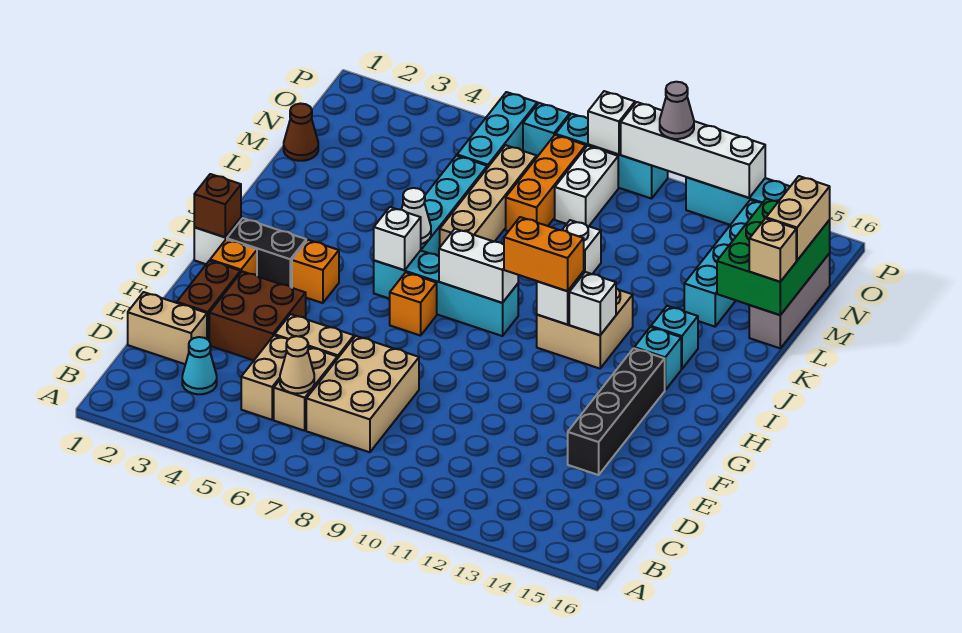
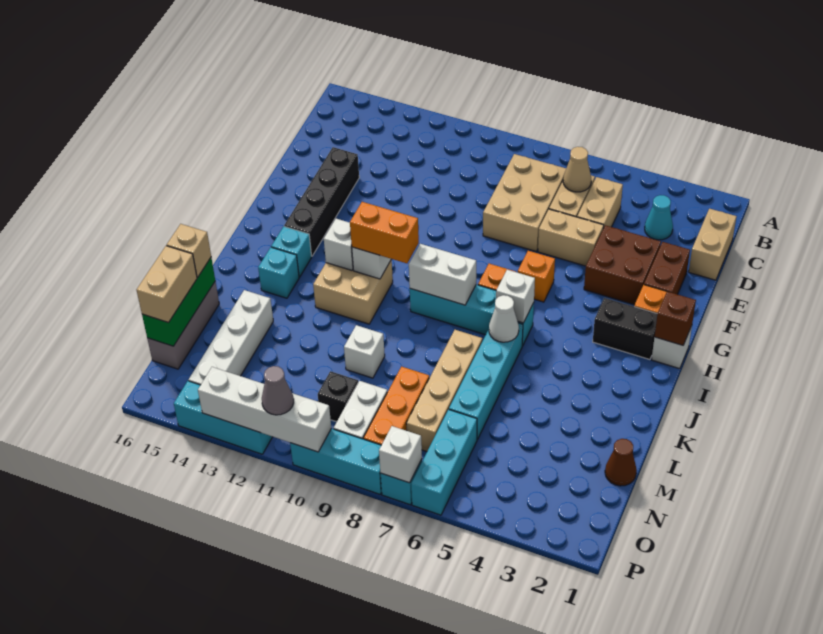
tan 1x2 brick [128,292,207,364] -> tan 1x2 brick turned to [689,209,737,280]
orange 1x1 brick [292,240,339,303] -> orange 1x1 brick moved to [518,251,555,302]
cyan 1x4 brick [684,200,762,327] -> white 1x4 brick [189,290,273,385]
green 2x3 brick [717,199,830,315] -> green 1x3 brick [142,258,215,346]
none -> black 1x1 brick [318,371,358,422]
white 1x1 brick [588,91,635,154] -> white 1x1 brick moved to [379,426,422,483]

